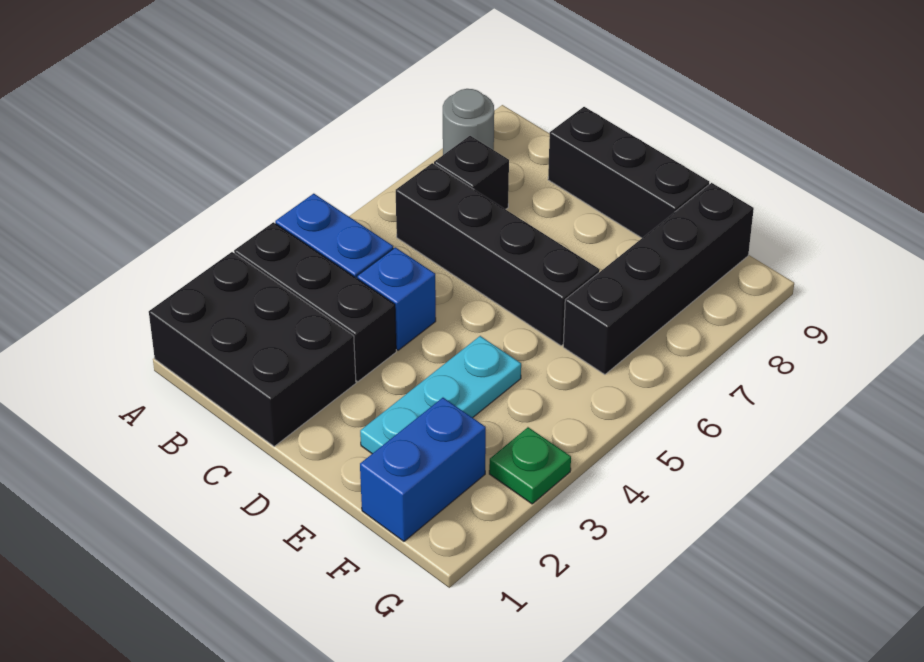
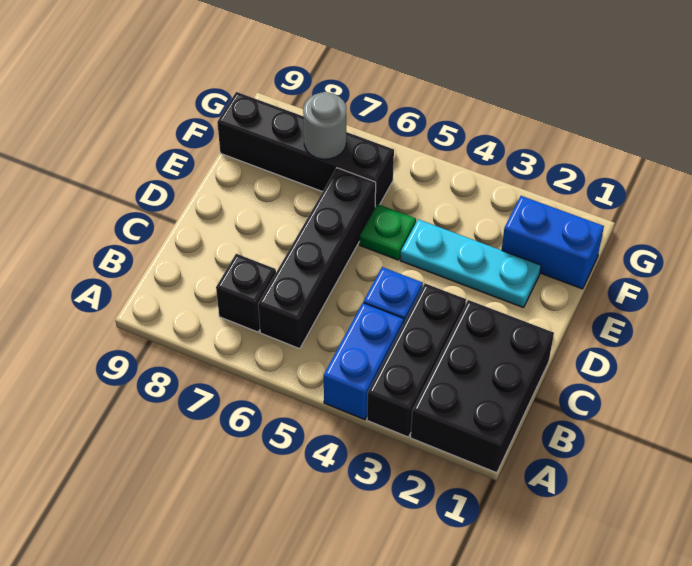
grey 1x1 round brick [443,89,494,155] -> grey 1x1 round brick moved to [303,92,346,159]
black 1x3 brick [548,107,709,238] -> none
green 1x1 plate [489,427,571,504] -> green 1x1 plate moved to [360,204,416,260]

